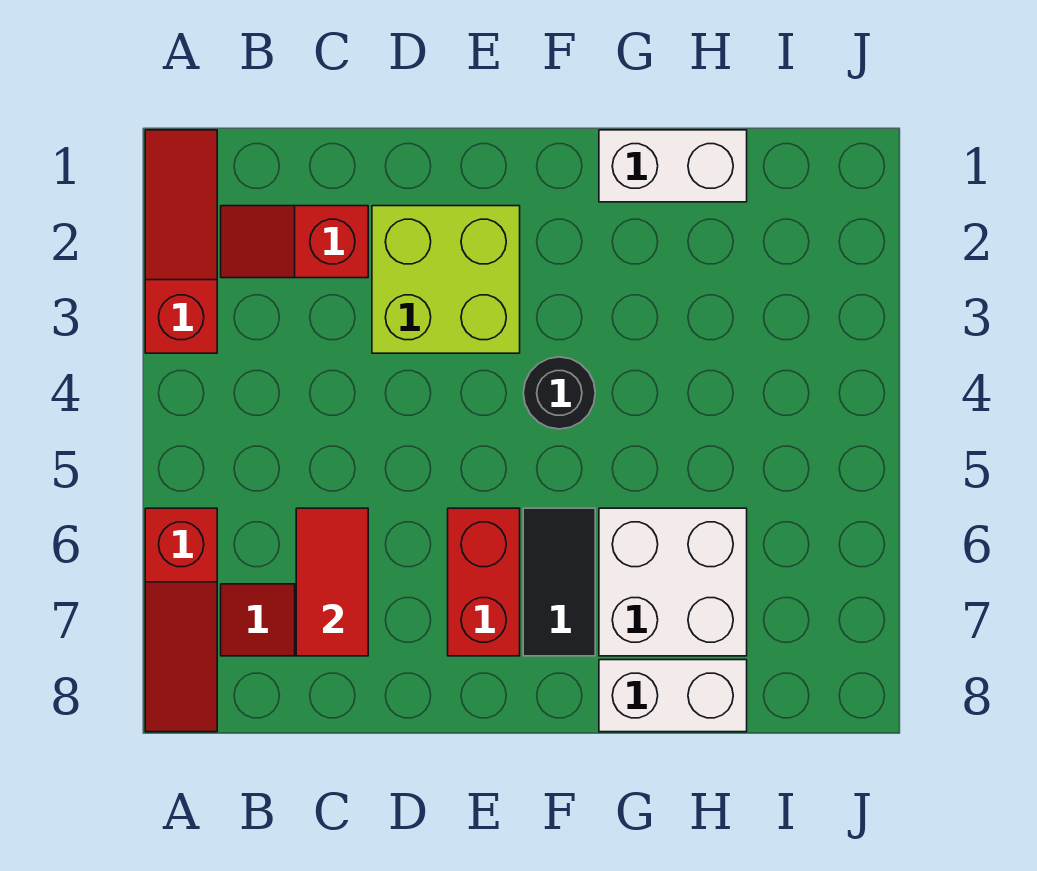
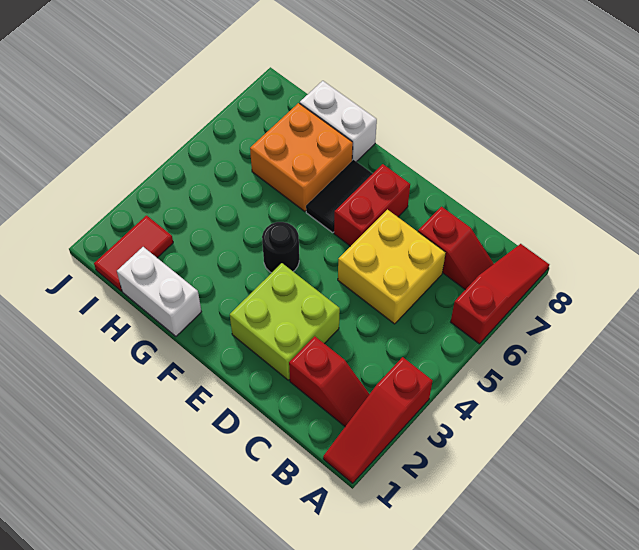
none -> yellow 2x2 brick [338,210,446,324]
red 1x2 tile [296,508,368,656] -> red 1x2 tile moved to [94,216,173,291]
white 2x2 brick [599,508,747,656] -> orange 2x2 brick [250,103,353,212]

